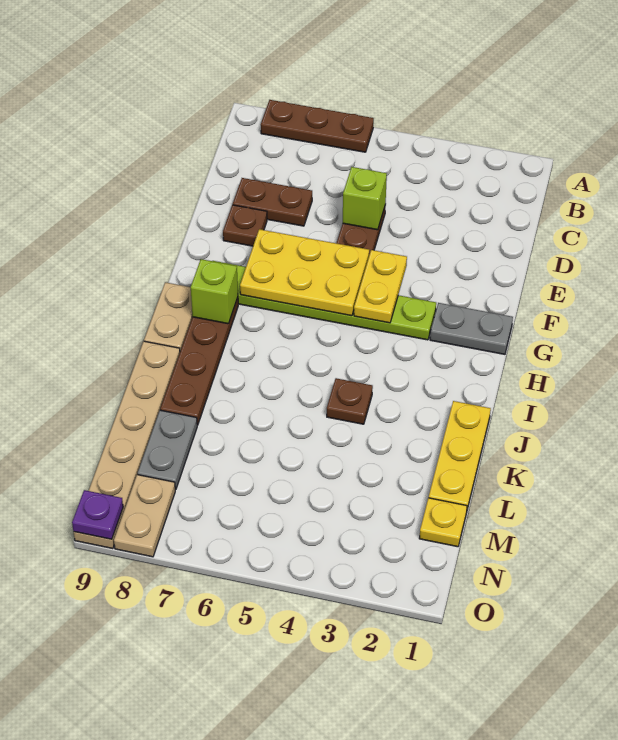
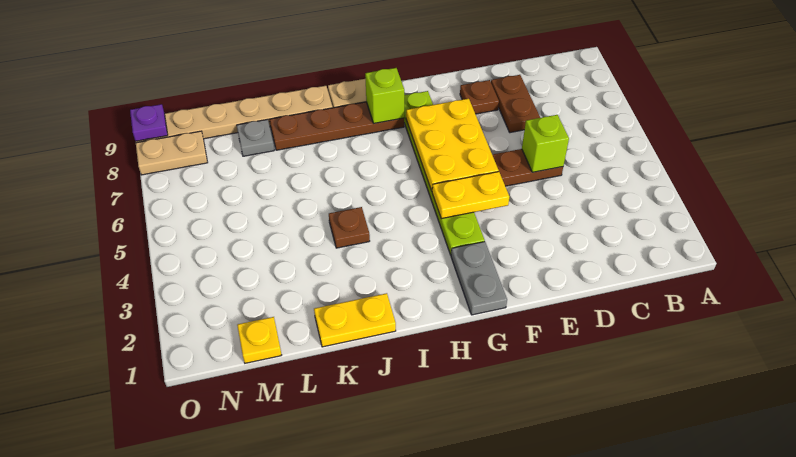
brown 1x3 plate [261,100,374,152] -> none
yellow 1x3 plate [429,401,491,513] -> yellow 1x2 plate [314,293,396,347]
grey 1x2 plate [138,410,197,490] -> grey 1x1 plate [237,119,274,156]

